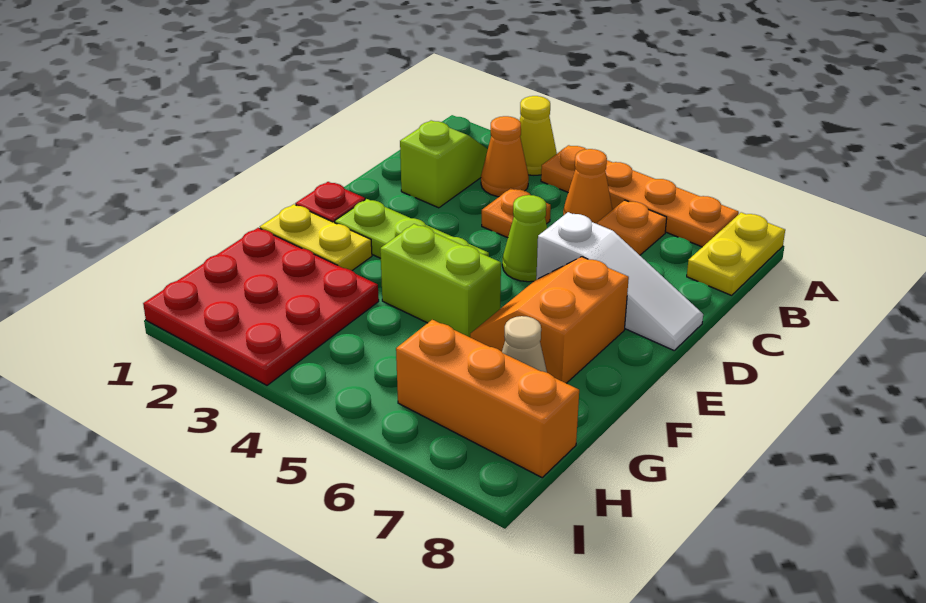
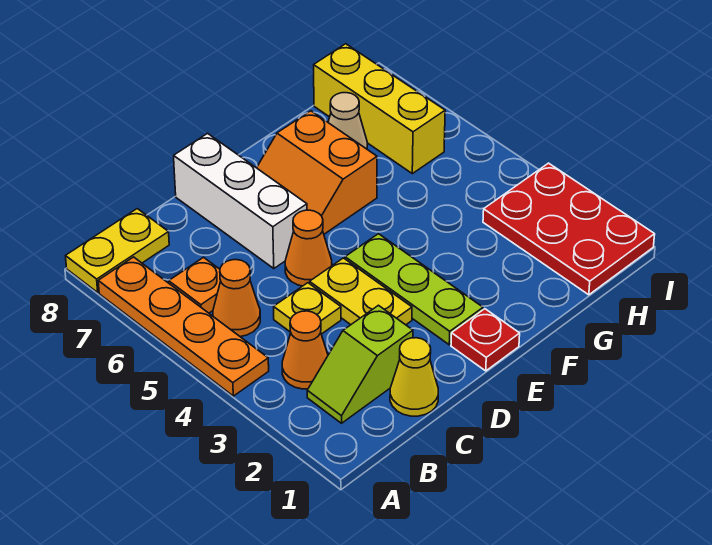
yellow 1x1 cone [520,96,557,175] -> yellow 1x1 cone moved to [390,338,438,416]
orange 1x1 plate [482,188,551,238] -> yellow 1x1 plate [274,283,341,334]
lime 1x1 cone [502,195,547,282] -> orange 1x1 cone [285,210,332,286]
white 1x3 slope [536,212,703,350] -> white 1x3 brick [174,133,307,269]
orange 2x2 slope [470,257,629,383] -> orange 2x2 slope turned to [257,111,377,234]
yellow 1x2 plate [260,204,372,270] -> yellow 1x2 plate moved to [310,258,412,325]
lime 1x2 brick [380,224,501,337] -> none
red 3x3 plate [143,228,379,385] -> red 2x3 plate [483,163,655,295]
orange 1x3 brick [396,320,579,477] -> yellow 1x3 brick [314,44,445,174]

